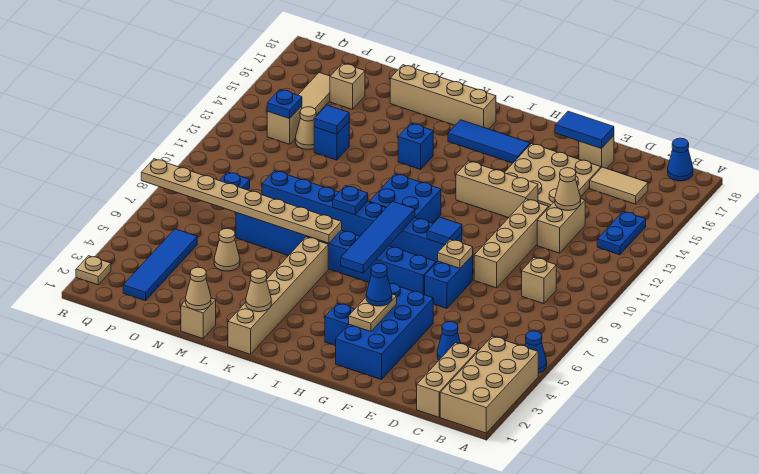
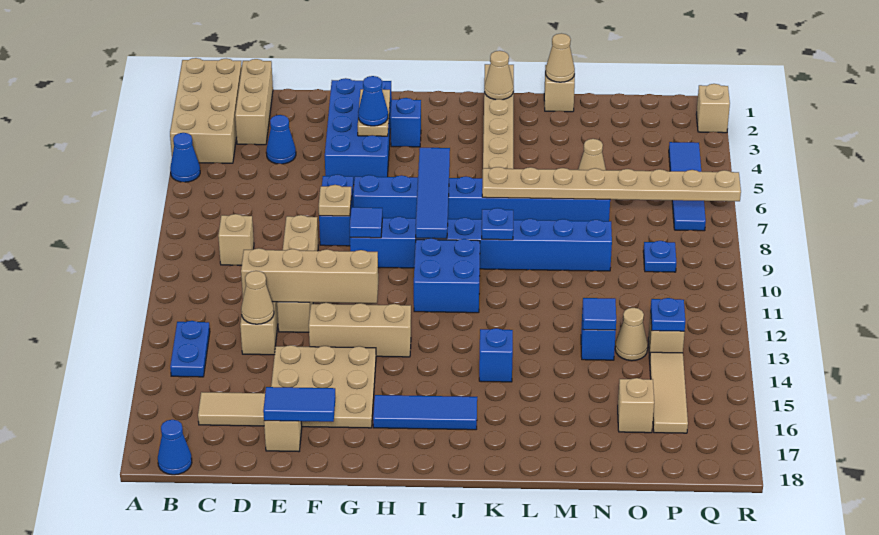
tan 1x4 brick [390,65,496,129] -> tan 1x4 brick moved to [241,248,378,303]
blue 1x4 tile [123,229,197,301] -> blue 1x4 tile moved to [669,142,706,231]
tan 1x1 plate [76,256,111,285] -> tan 1x1 brick [696,84,730,133]

